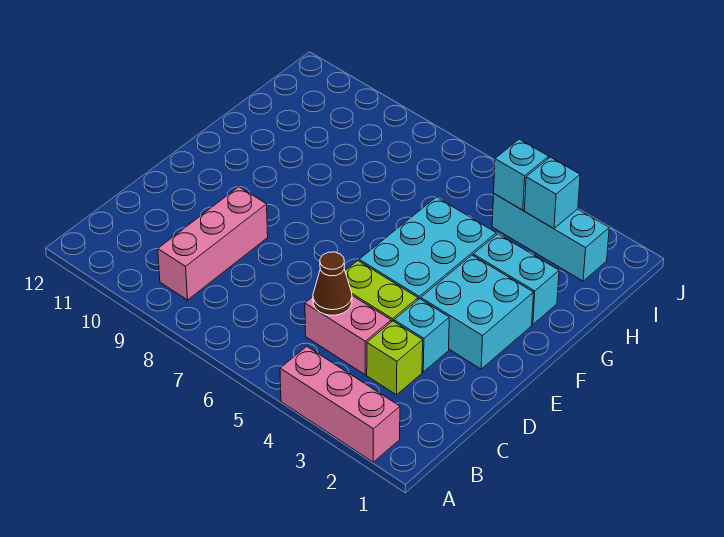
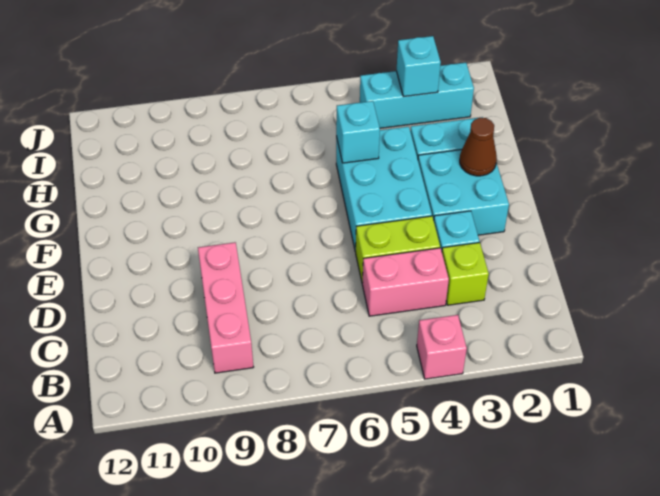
pink 1x3 brick [280,346,400,462] -> pink 1x1 brick [417,315,467,379]
brown 1x1 cone [313,252,352,315] -> brown 1x1 cone moved to [460,118,497,176]
cyan 1x1 brick [494,139,549,210] -> cyan 1x1 brick moved to [336,101,380,163]

